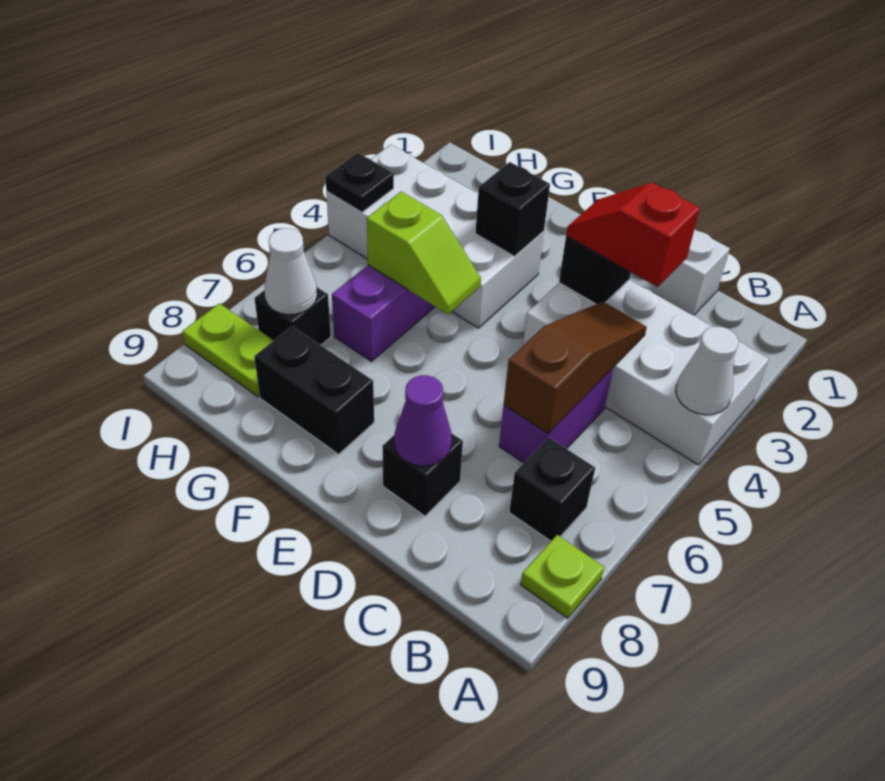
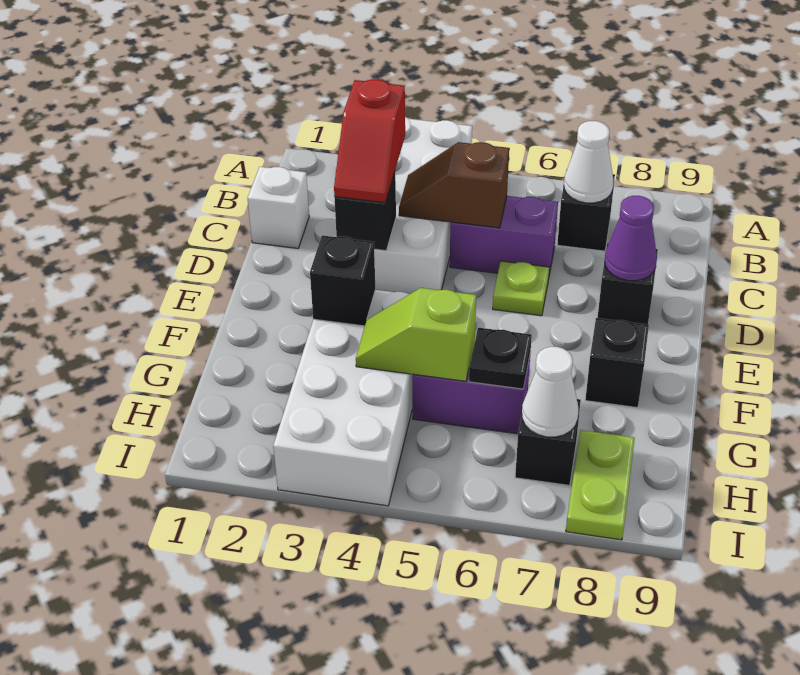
white 1x1 cone [676,326,738,415] -> white 1x1 cone moved to [564,121,614,203]
lime 1x1 plate [521,535,604,618] -> lime 1x1 plate moved to [493,261,549,316]
brown 1x3 slope [504,302,647,434] -> brown 1x2 slope [399,142,509,228]
lime 1x2 slope [367,192,481,314] -> lime 1x2 slope turned to [356,288,476,381]
black 1x2 brick [254,326,374,454] -> black 1x1 brick [585,318,649,408]
black 1x1 plate [325,153,394,212] -> black 1x1 plate moved to [469,328,532,389]

